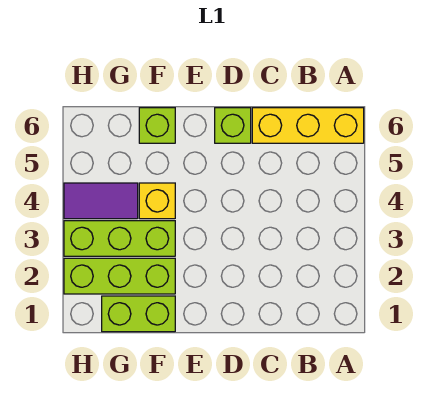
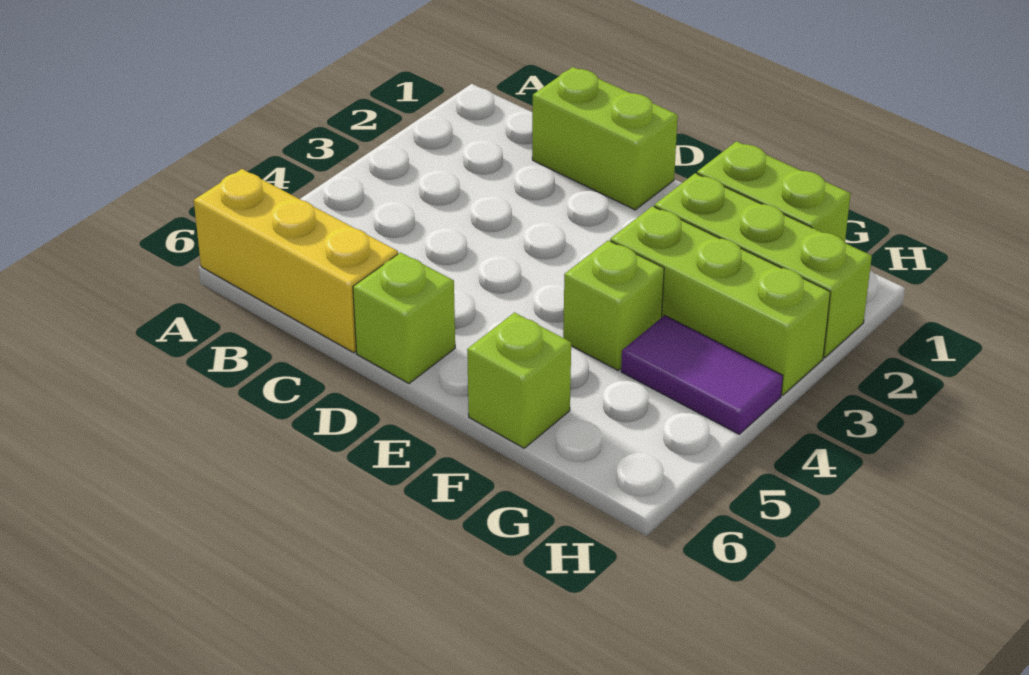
none -> lime 1x2 brick [532,67,678,210]
yellow 1x1 brick [139,183,175,219] -> lime 1x1 brick [563,240,664,370]

